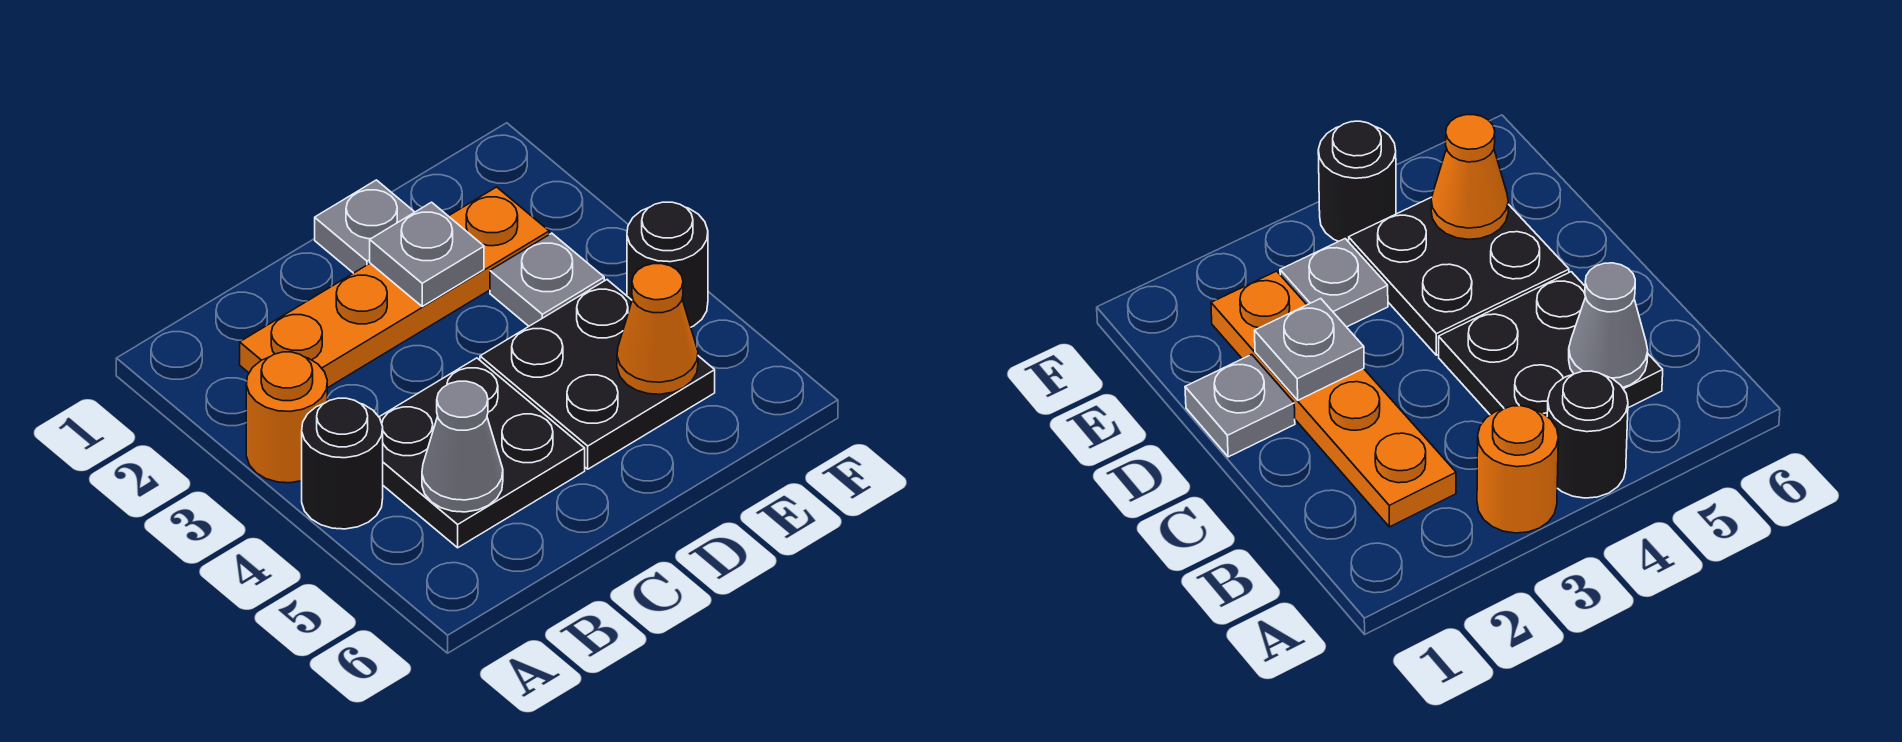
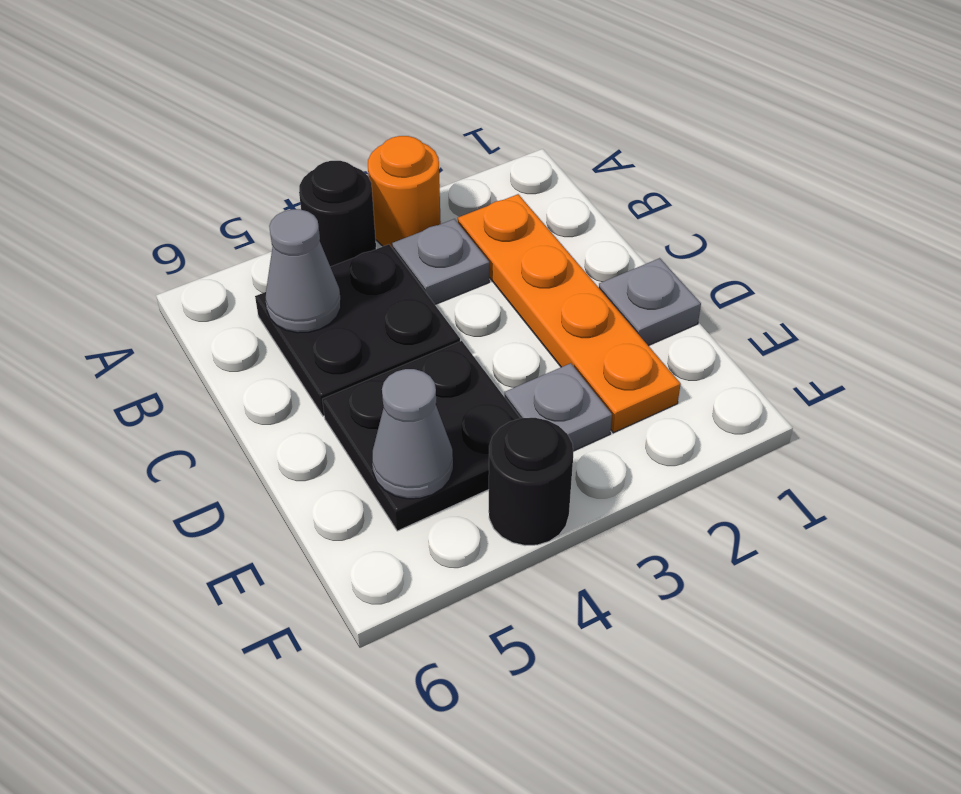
grey 1x1 plate [370,202,484,306] -> grey 1x1 plate moved to [392,219,490,304]
orange 1x1 cone [617,264,698,394] -> grey 1x1 cone [372,369,453,499]

